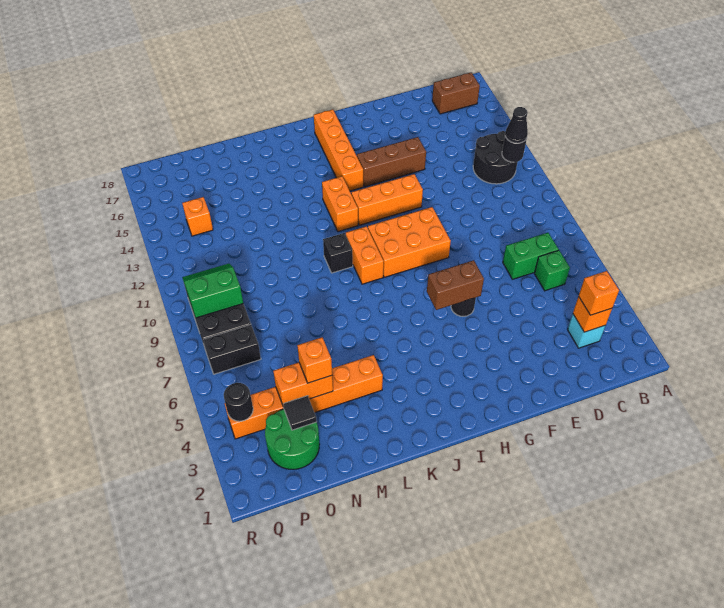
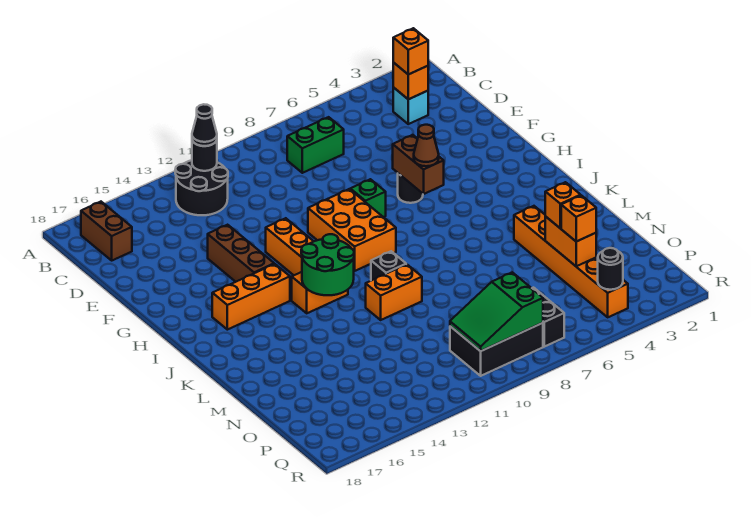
green 1x1 brick [534,250,570,291] -> green 1x1 brick moved to [350,179,386,217]
green 1x2 brick [503,233,559,279] -> green 1x2 brick turned to [287,117,344,173]
none -> brown 1x1 cone [414,125,439,166]
orange 1x4 brick [314,109,363,191] -> orange 1x3 brick [212,264,290,330]
orange 1x2 brick [346,226,384,284] -> orange 1x2 brick moved to [366,264,422,320]
green 2x2 round brick [265,409,320,469] -> green 2x2 round brick moved to [301,234,354,295]
black 1x1 tile [283,396,317,430] -> none
green 2x2 slope [182,264,243,318] -> green 2x3 slope [450,272,543,351]
orange 1x1 brick [182,197,213,236] -> orange 1x1 brick moved to [561,195,596,242]

